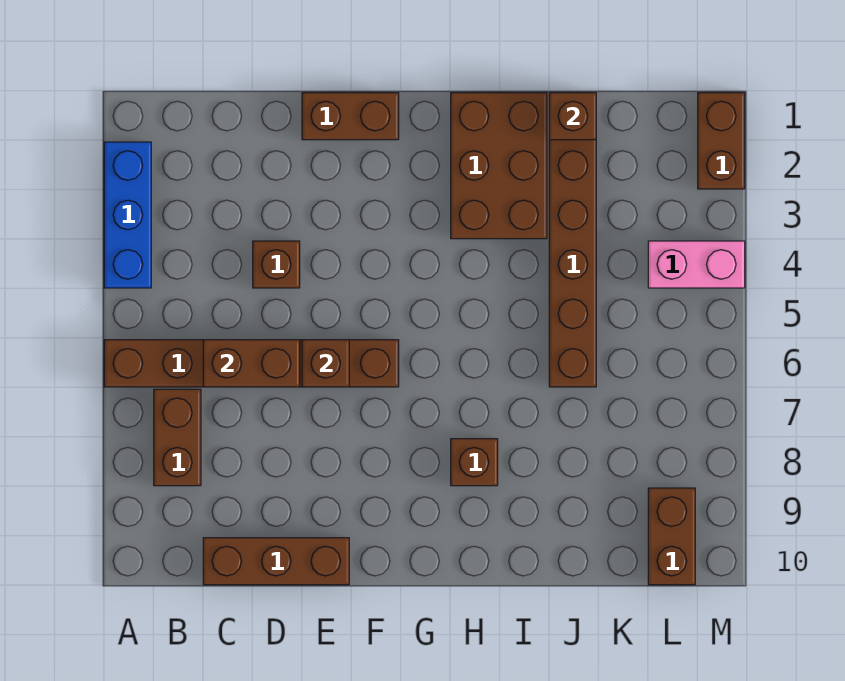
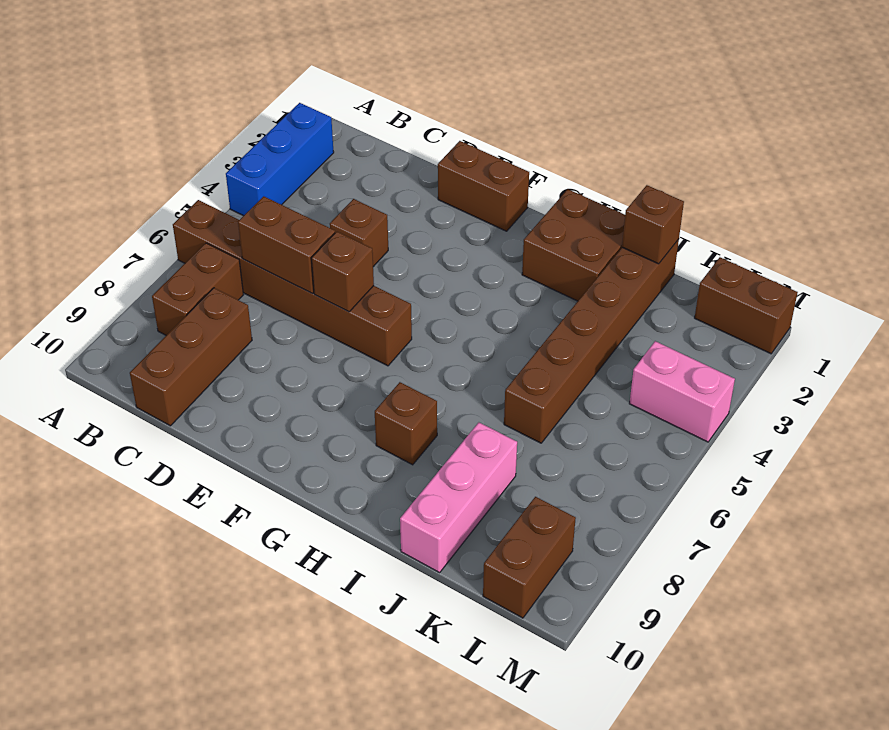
brown 1x3 brick [203,538,349,585] -> brown 1x3 brick turned to [130,288,252,426]
brown 2x3 brick [451,93,547,239] -> brown 2x2 brick [522,189,625,301]
none -> pink 1x3 brick [400,423,517,573]
brown 1x2 brick [698,93,745,189] -> brown 1x2 brick turned to [695,257,798,354]

